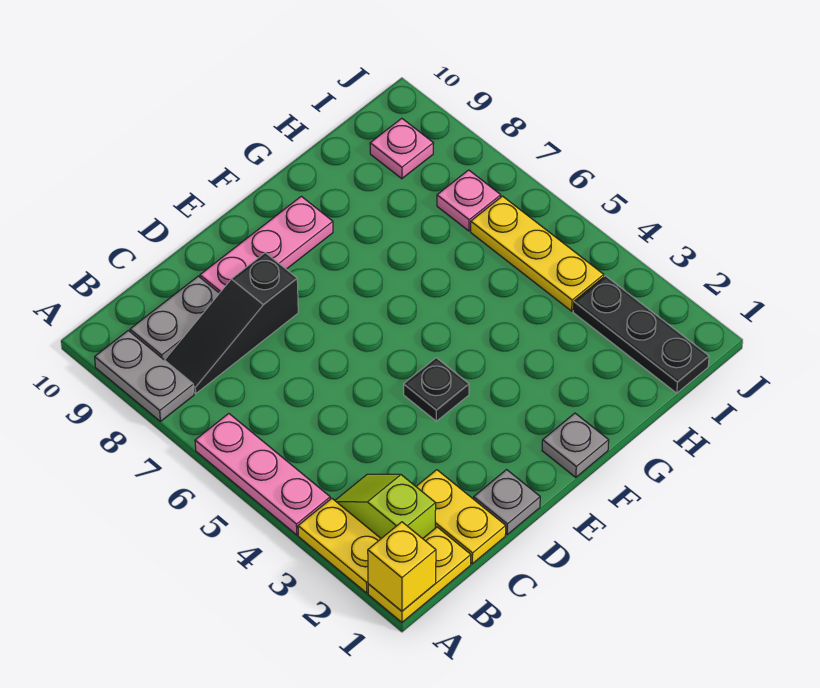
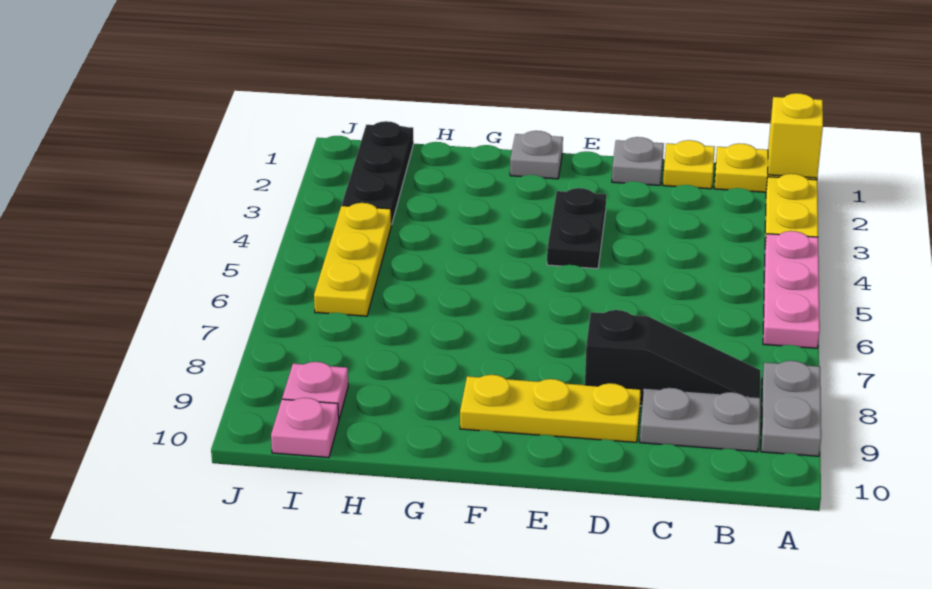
lime 1x2 slope [335,474,436,539] -> none
yellow 1x2 plate [416,470,506,564] -> yellow 1x1 plate [663,140,715,189]
pink 1x3 plate [200,196,333,293] -> yellow 1x3 plate [460,375,641,442]
black 1x1 plate [404,358,469,421] -> black 1x2 plate [547,188,606,269]
pink 1x1 plate [437,170,501,231] -> pink 1x1 plate moved to [271,398,339,458]

